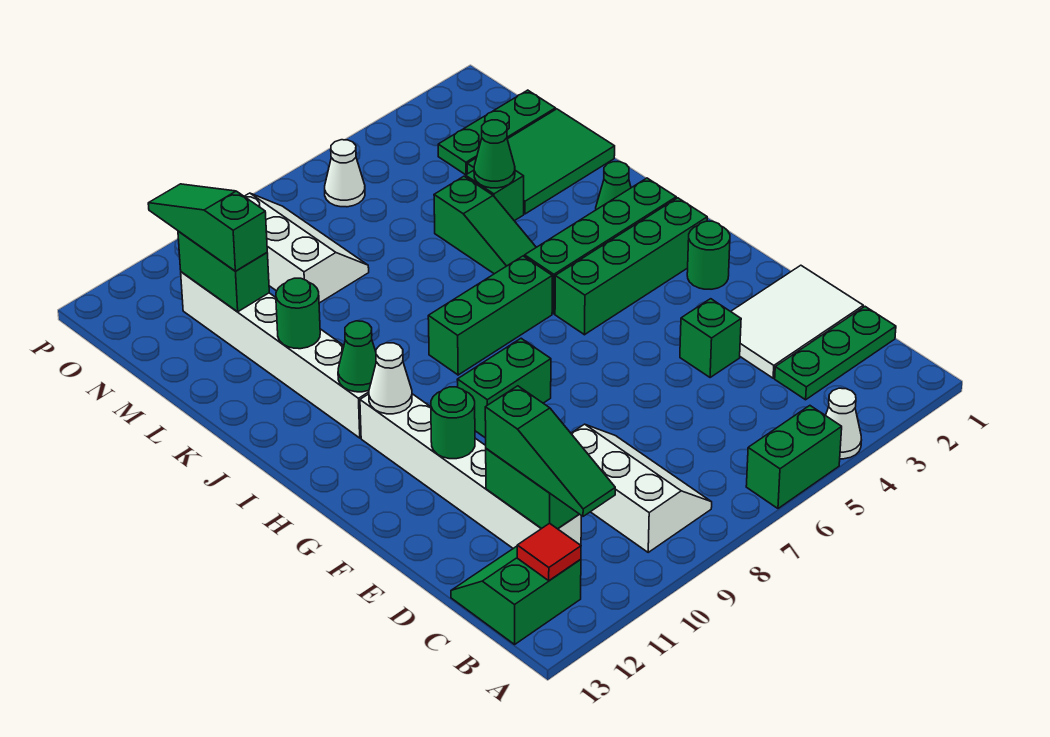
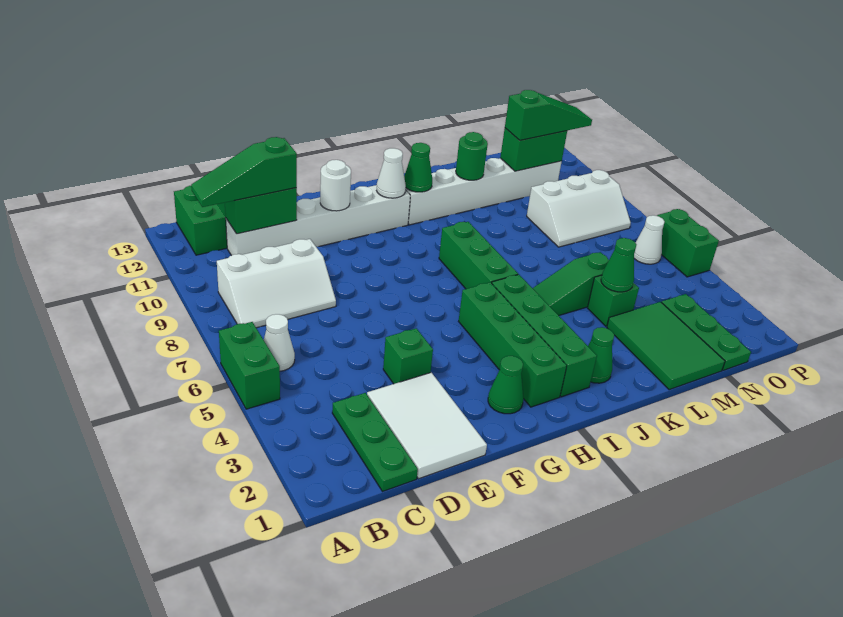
white 1x1 cone [826,388,861,459] -> white 1x1 cone moved to [264,314,295,371]
red 1x1 tile [517,523,581,581] -> none
green 1x1 round brick [431,387,475,459] -> white 1x1 round brick [320,160,351,211]
green 1x1 round brick [687,221,730,289] -> green 1x1 cone [488,356,524,414]
green 1x2 brick [457,338,551,438] -> green 1x2 brick moved to [657,209,719,277]

